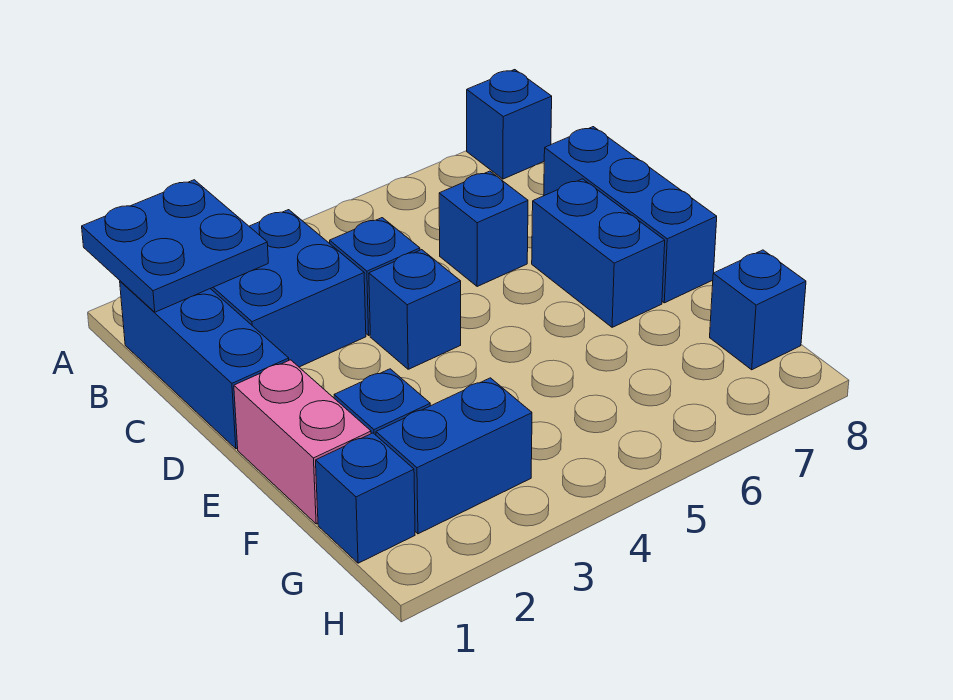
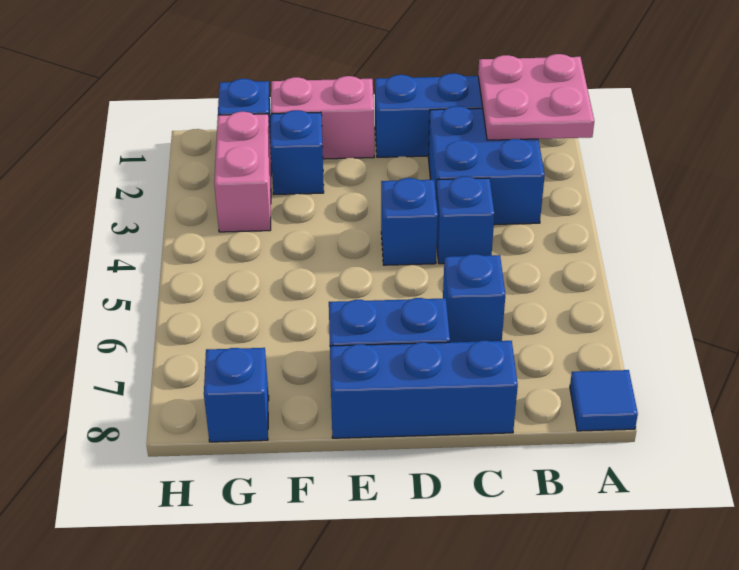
blue 2x2 plate [82,180,268,312] -> pink 2x2 plate [478,54,594,140]
blue 1x1 brick [467,70,552,179] -> blue 1x1 tile [570,370,638,431]
blue 1x2 brick [376,378,532,534] -> pink 1x2 brick [214,112,271,232]

